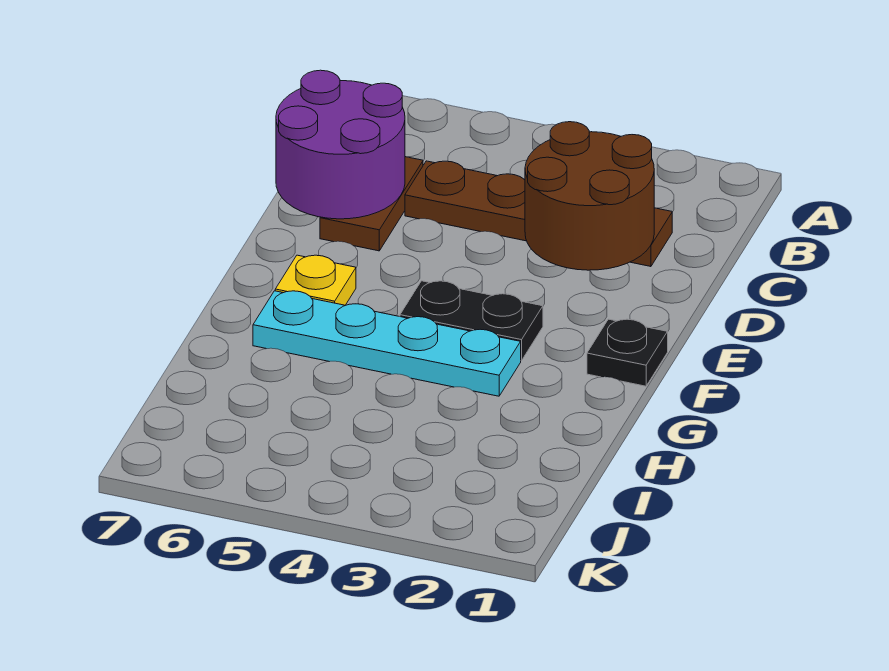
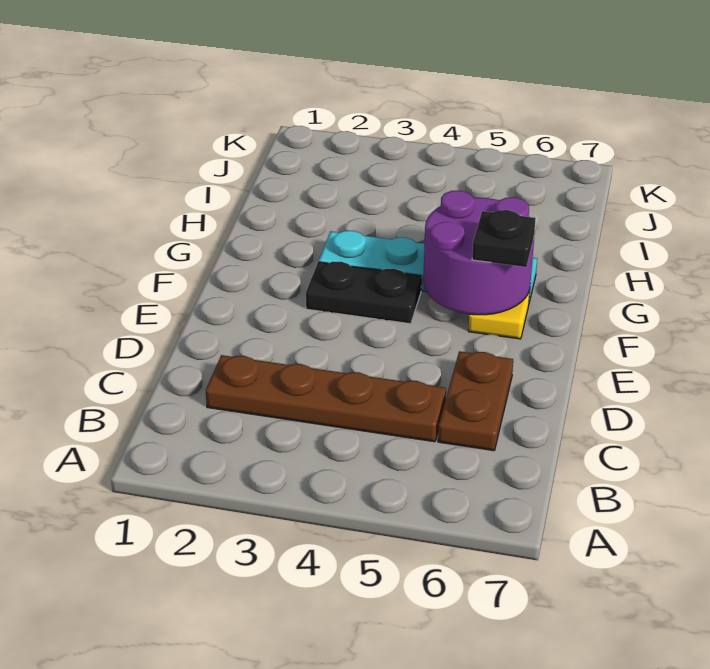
brown 2x2 round brick [525,122,654,270] -> none
purple 2x2 round brick [276,70,405,219] -> purple 2x2 round brick moved to [423,191,535,315]
black 1x1 plate [587,319,668,386] -> black 1x1 plate moved to [472,210,536,267]

